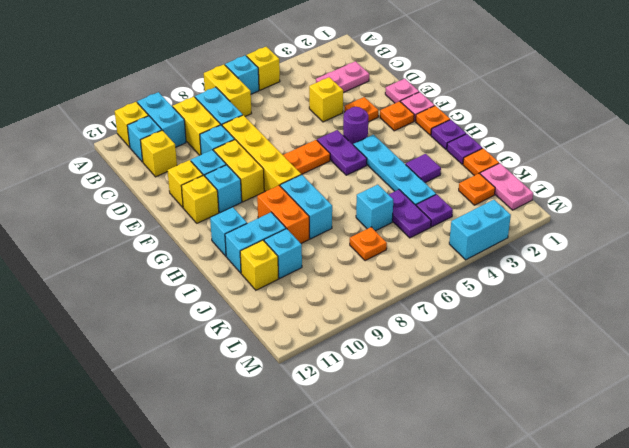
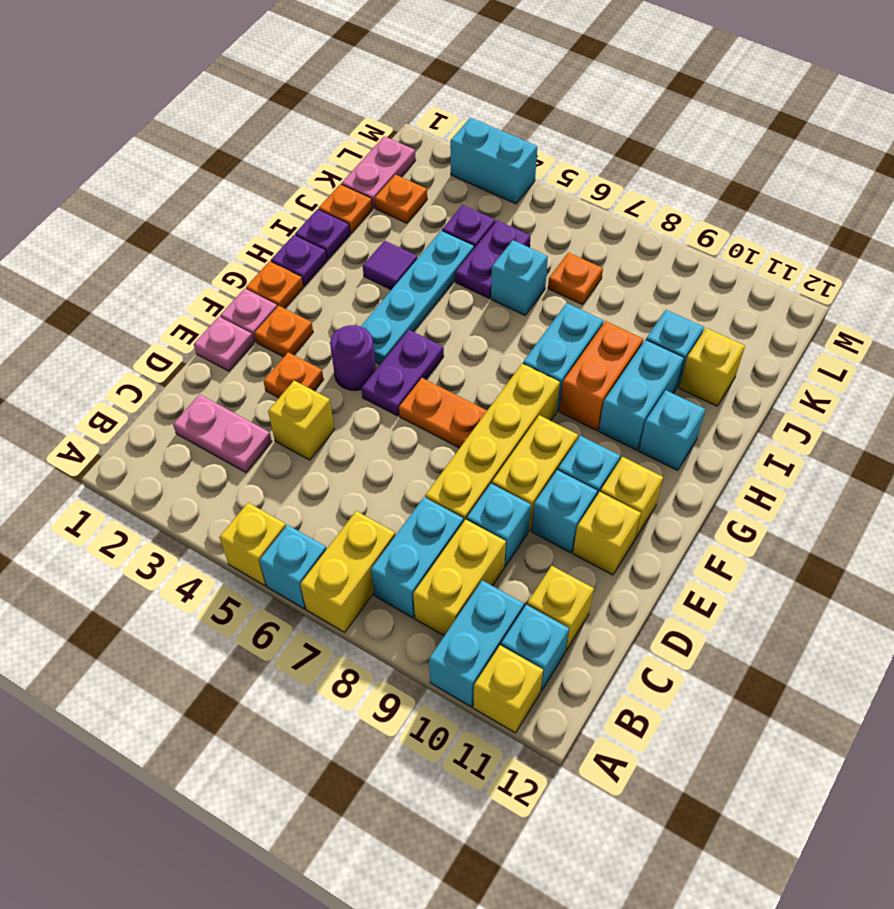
cyan 1x2 brick [225,212,286,273] -> cyan 1x2 brick turned to [599,340,684,450]

